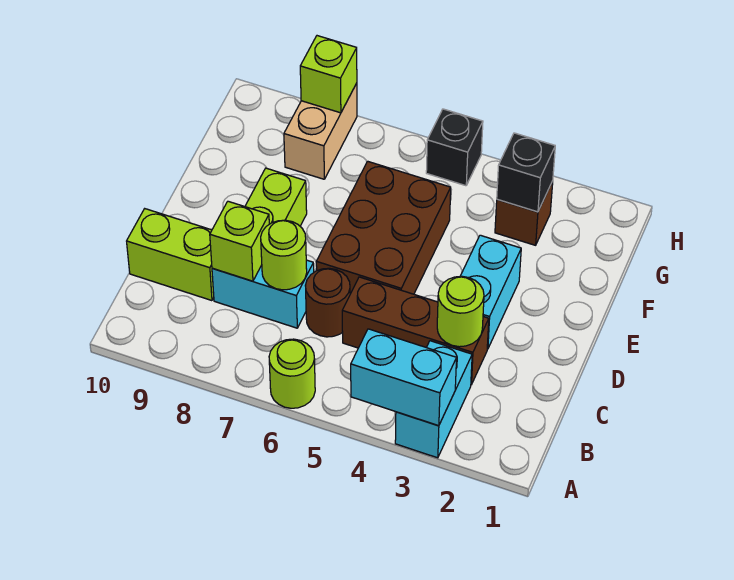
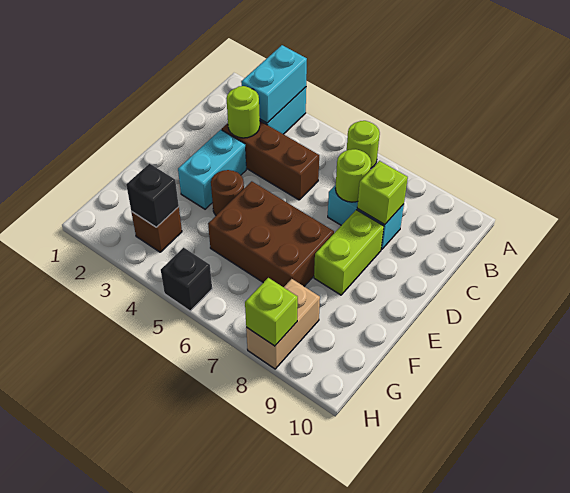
cyan 1x2 brick [351,329,457,426] -> cyan 1x2 brick turned to [241,45,307,123]
brown 1x1 round brick [305,268,350,337] -> brown 1x1 round brick moved to [211,170,244,215]
lime 1x2 brick [127,209,214,301] -> none
brown 2x3 brick [316,161,451,294] -> brown 2x3 brick turned to [208,181,334,287]

